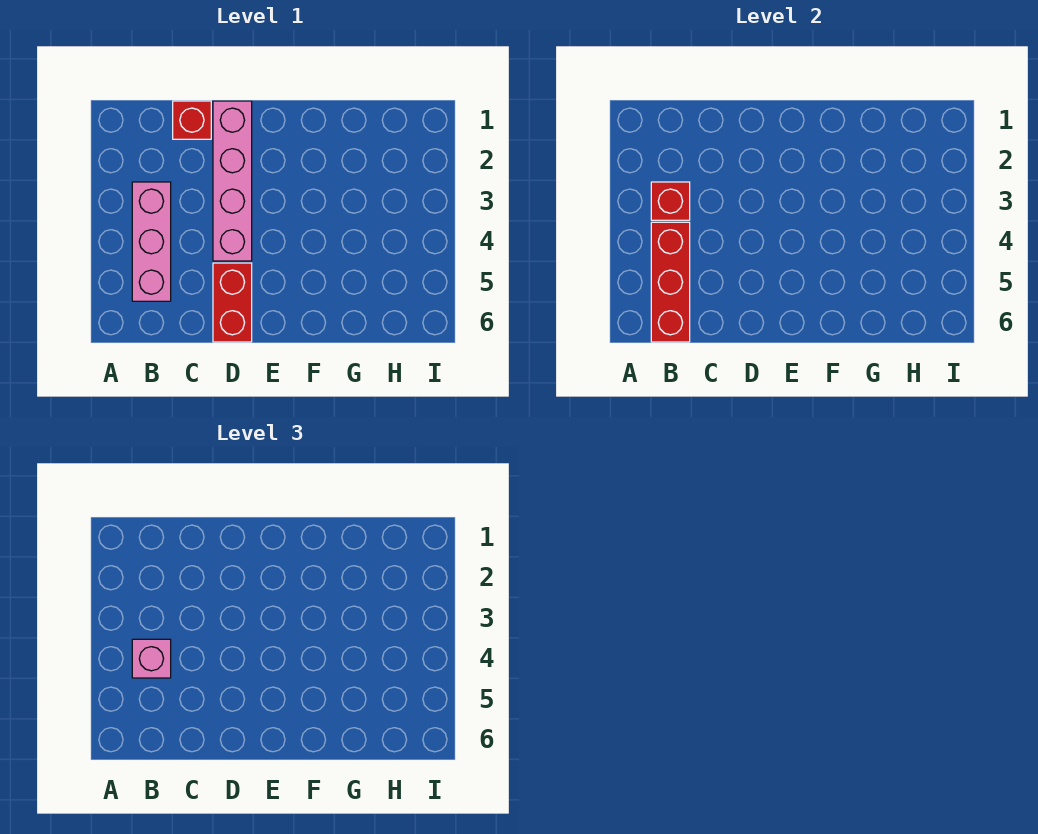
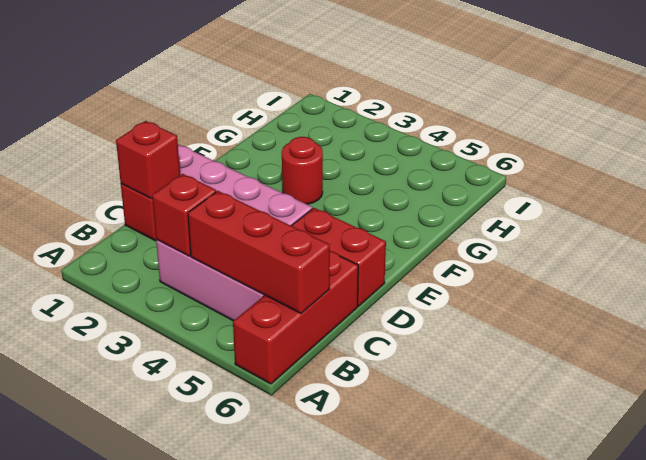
none -> red 1x3 brick [233,251,358,384]
pink 1x1 brick [132,639,171,678] -> none
none -> red 1x1 brick [116,121,180,199]
none -> red 1x1 round brick [282,137,323,204]

